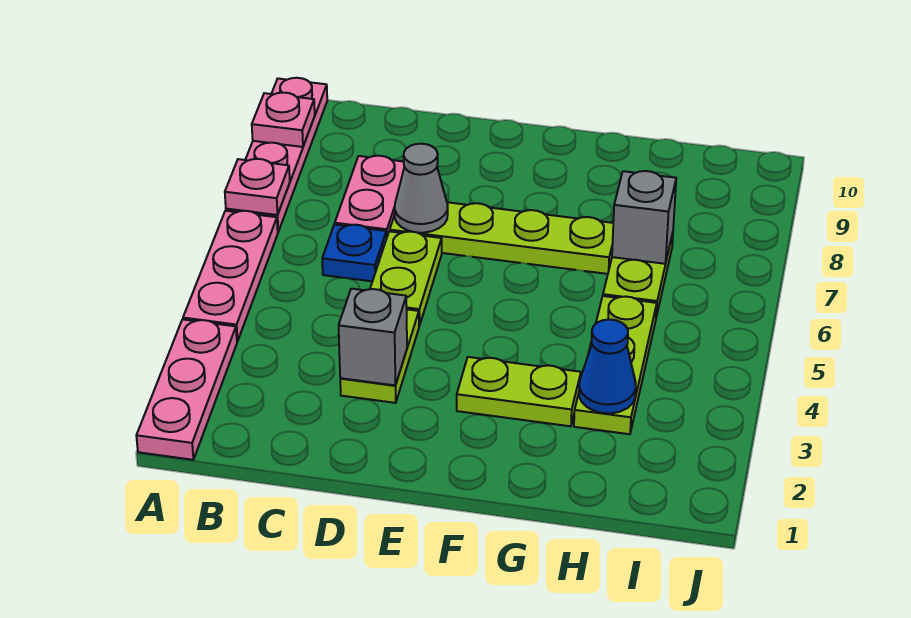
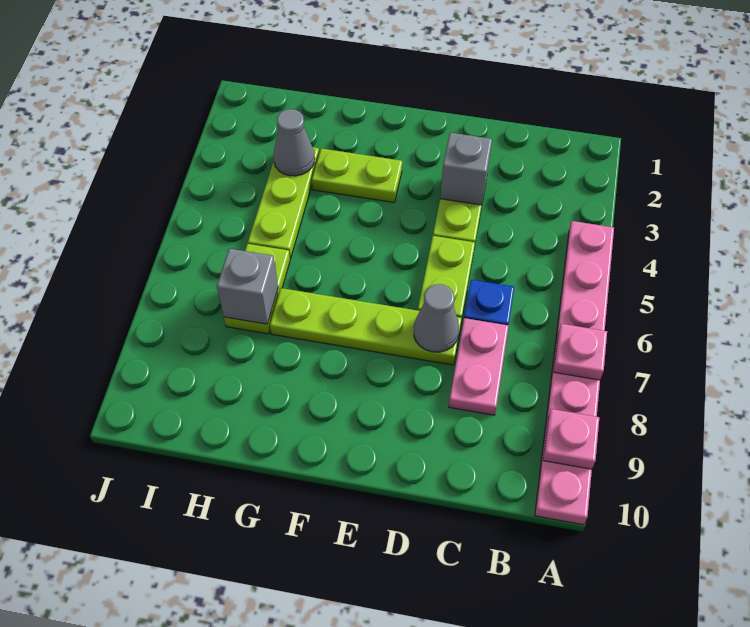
pink 1x3 plate [136,319,237,460] -> none
blue 1x1 cone [579,320,636,413] -> grey 1x1 cone [273,109,315,176]

